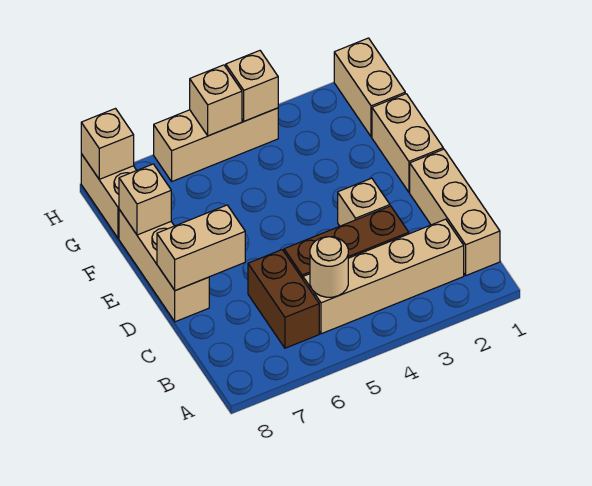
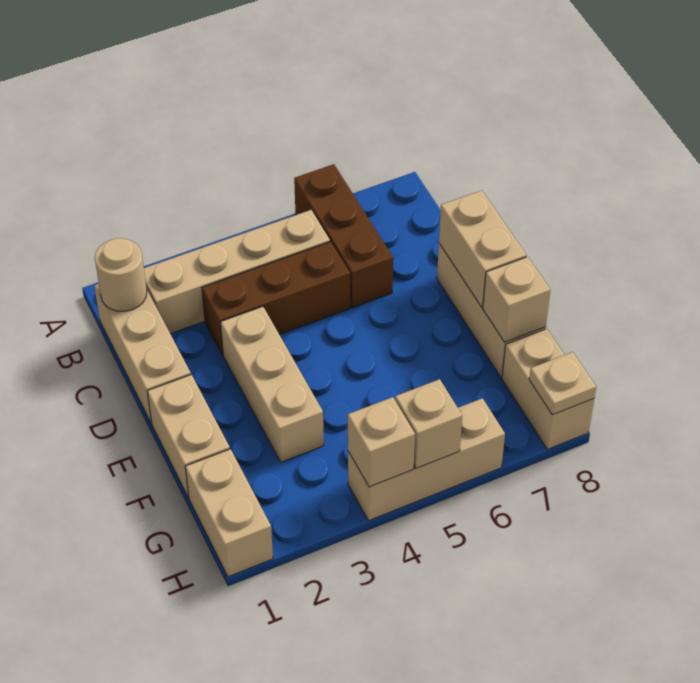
tan 1x1 round brick [310,237,348,297] -> tan 1x1 round brick moved to [95,238,147,311]
brown 1x2 brick [248,250,319,348] -> brown 1x3 brick [294,164,393,308]
tan 1x1 brick [338,178,390,226] -> tan 1x3 brick [221,306,324,462]
tan 1x2 brick [157,205,245,291] -> tan 1x2 brick turned to [439,190,527,307]
tan 1x1 brick [81,109,134,179] -> tan 1x1 plate [529,352,596,415]

